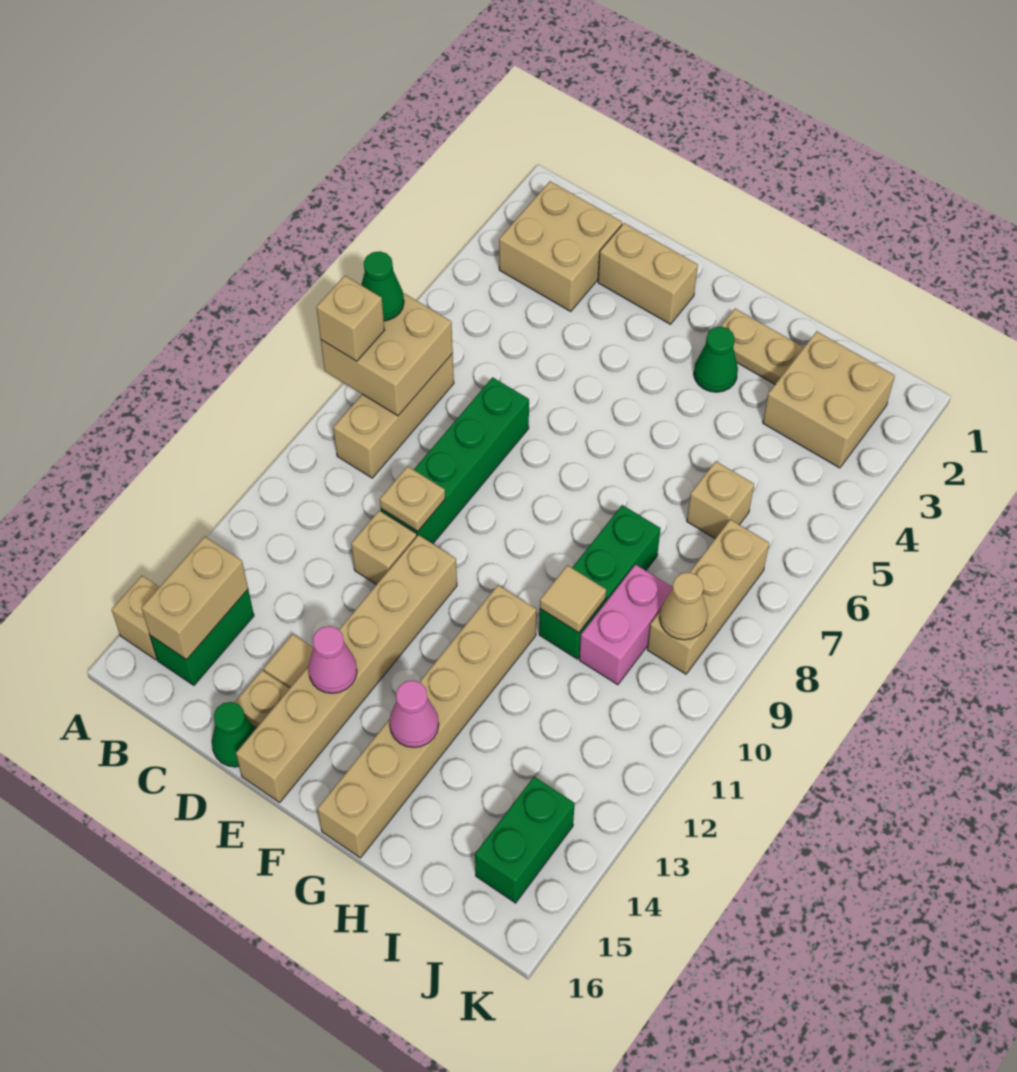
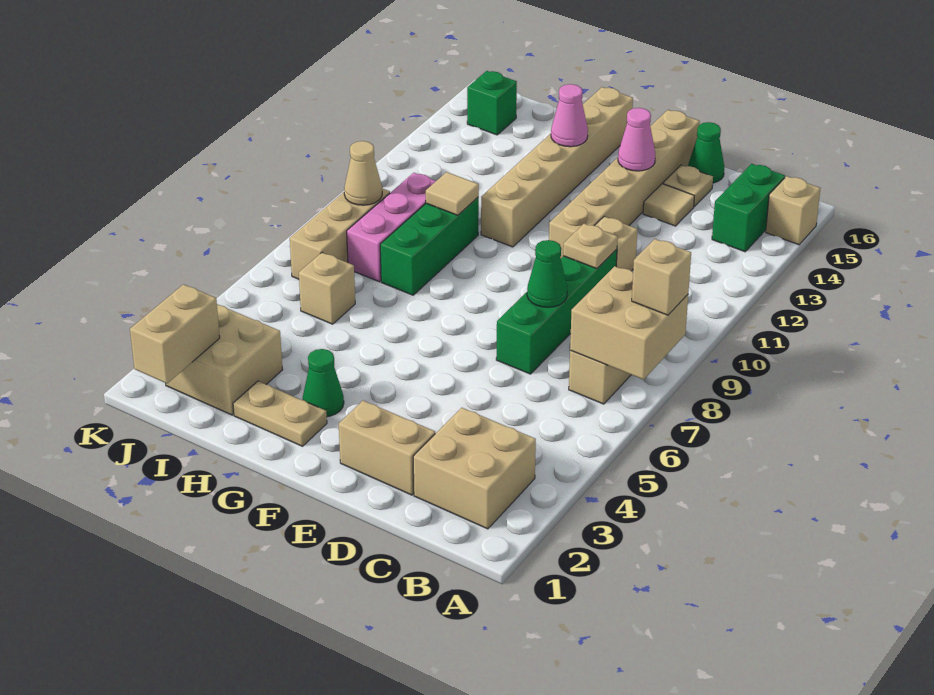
green 1x1 cone [361,251,404,321] -> green 1x1 cone moved to [527,240,567,307]
tan 1x2 brick [141,536,248,660] -> tan 1x2 brick moved to [130,284,220,384]
pink 1x2 brick [579,565,672,685] -> pink 1x3 brick [347,173,436,282]
green 1x2 brick [475,777,575,903] -> green 1x1 brick [467,71,517,135]

